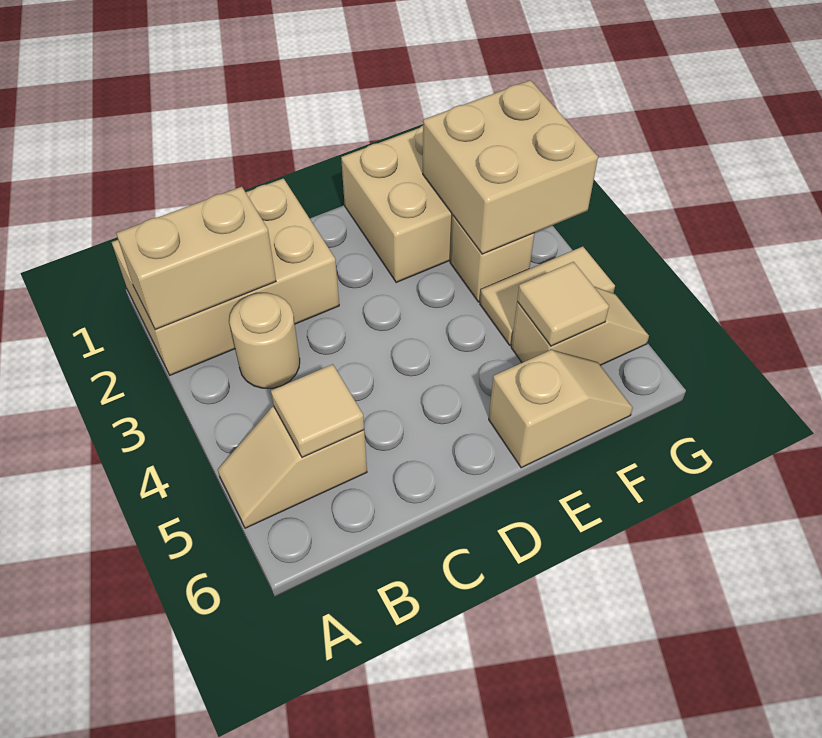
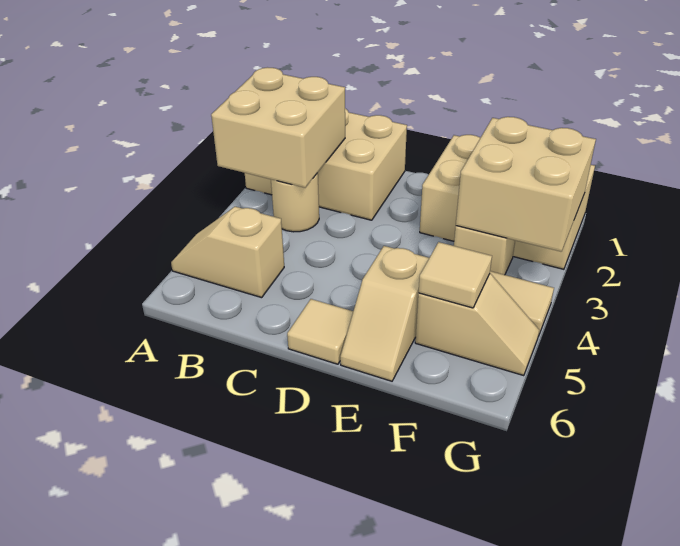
tan 1x2 brick [116,187,276,330] -> tan 2x2 brick [211,67,345,188]
tan 1x1 tile [271,364,364,457] -> tan 1x1 tile moved to [287,299,353,364]
tan 1x2 slope [489,350,633,468] -> tan 1x2 slope turned to [340,246,429,381]

